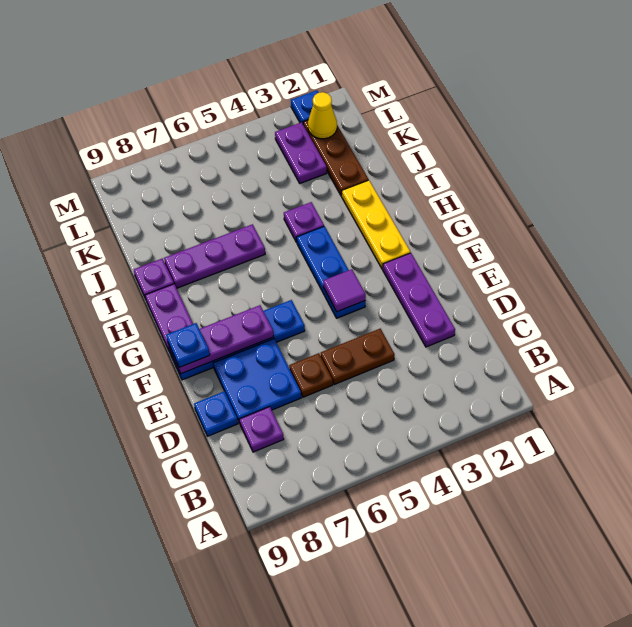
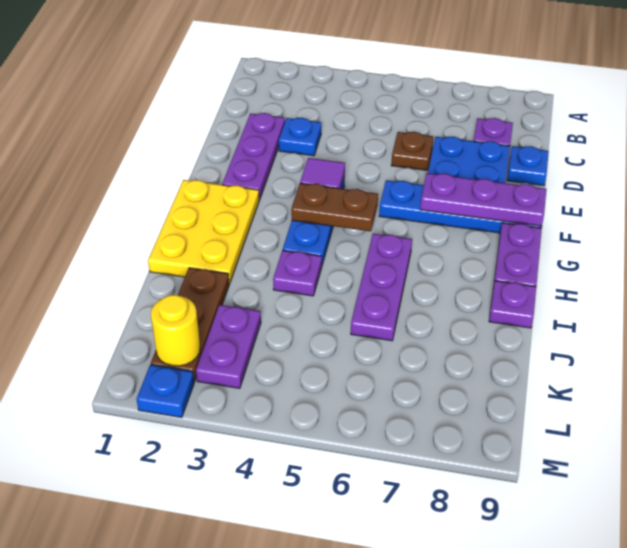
brown 1x2 plate [321,329,395,385] -> brown 1x2 plate moved to [291,183,378,231]
blue 1x1 plate [166,323,210,367] -> blue 1x1 plate moved to [279,118,321,156]
yellow 1x3 plate [342,180,410,269] -> yellow 2x3 plate [148,180,259,284]
purple 1x3 plate [164,224,265,288] -> purple 1x3 plate turned to [351,234,412,341]
yellow 1x1 cone [308,92,337,139] -> yellow 1x1 round brick [151,295,200,366]

